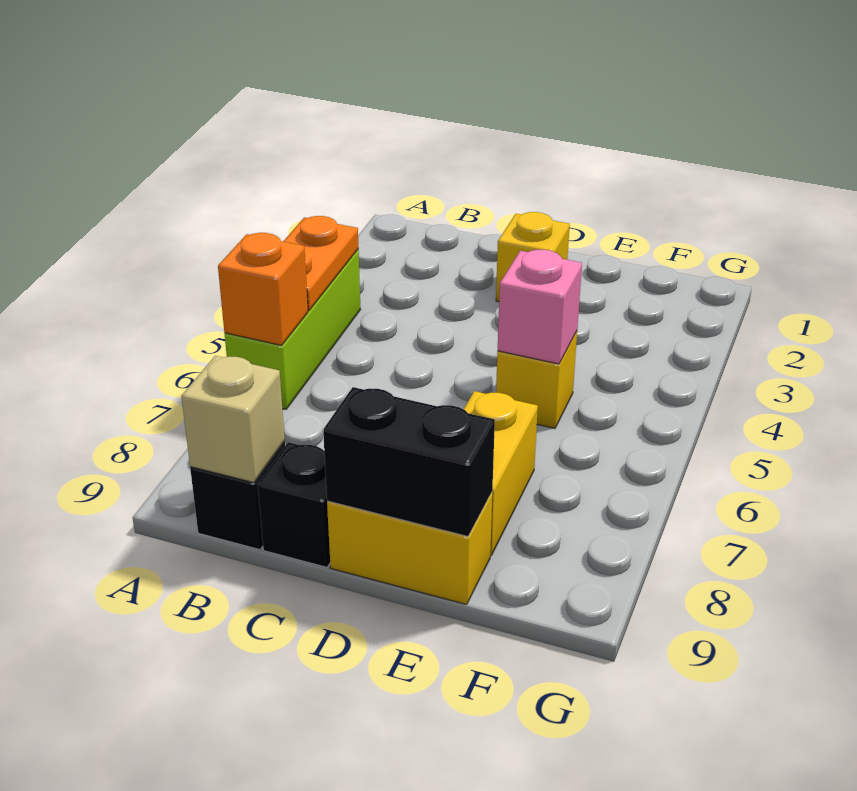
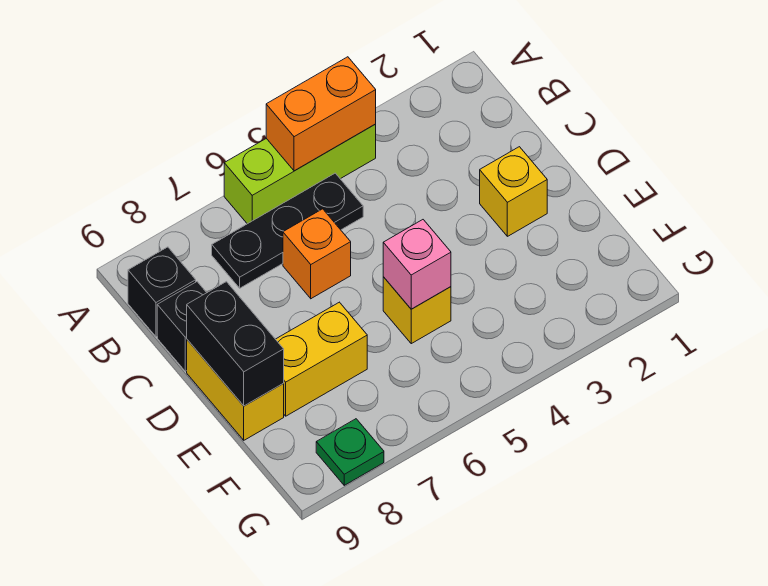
orange 1x2 plate [283,216,359,310] -> orange 1x2 brick [266,57,376,171]
orange 1x1 brick [218,233,308,345] -> orange 1x1 brick moved to [283,209,351,299]
none -> black 1x3 plate [212,173,363,288]
tan 1x1 brick [181,356,285,483] -> none
none -> green 1x1 plate [316,419,384,485]

